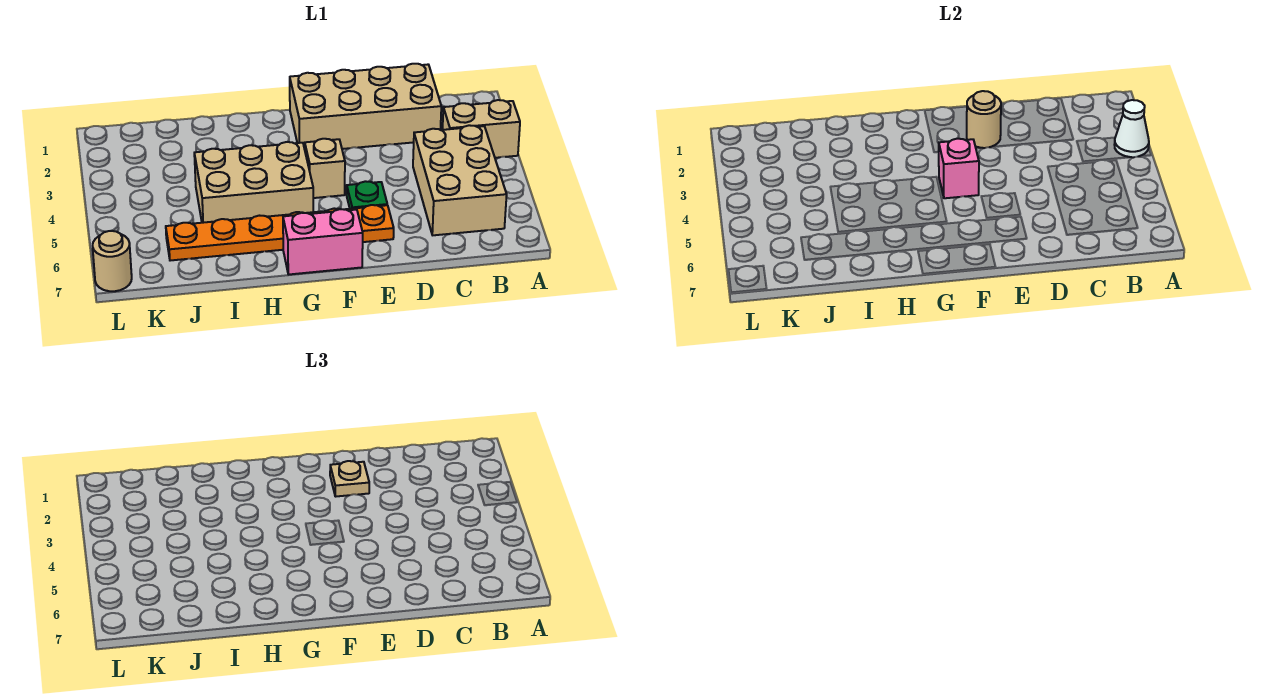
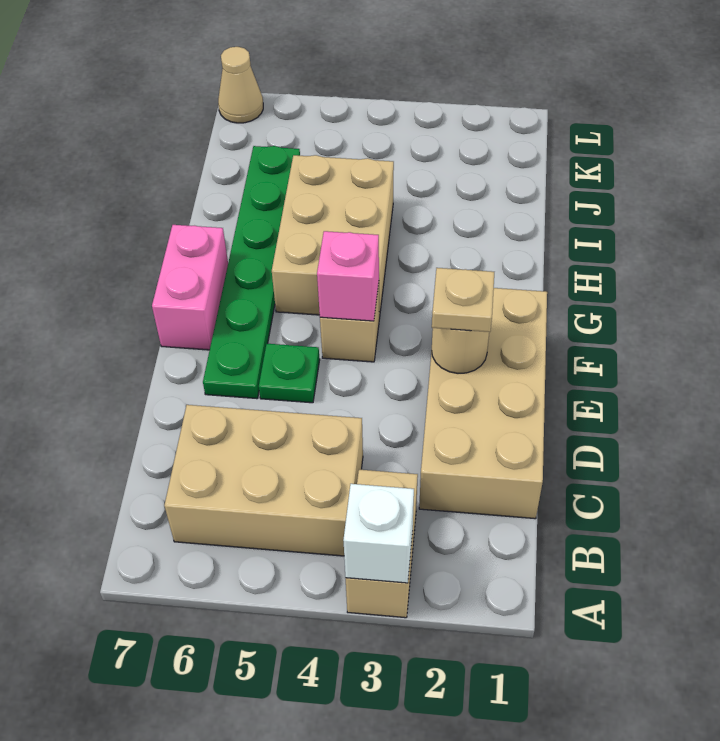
white 1x1 cone [1114,100,1149,157] -> white 1x1 brick [343,484,414,583]
orange 1x6 plate [166,205,394,261] -> green 1x6 plate [203,146,300,399]
tan 1x1 round brick [93,231,132,291] -> tan 1x1 cone [218,47,263,123]

